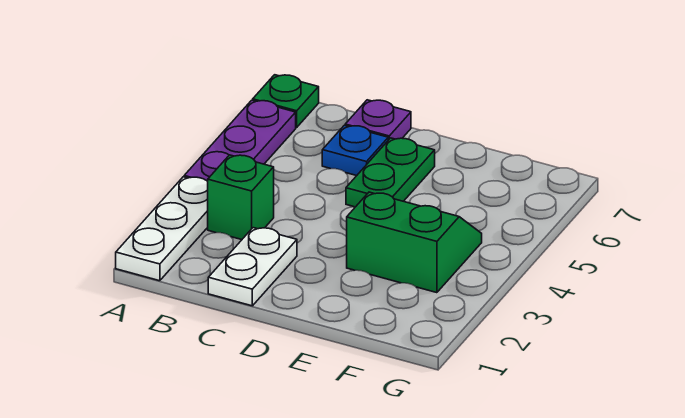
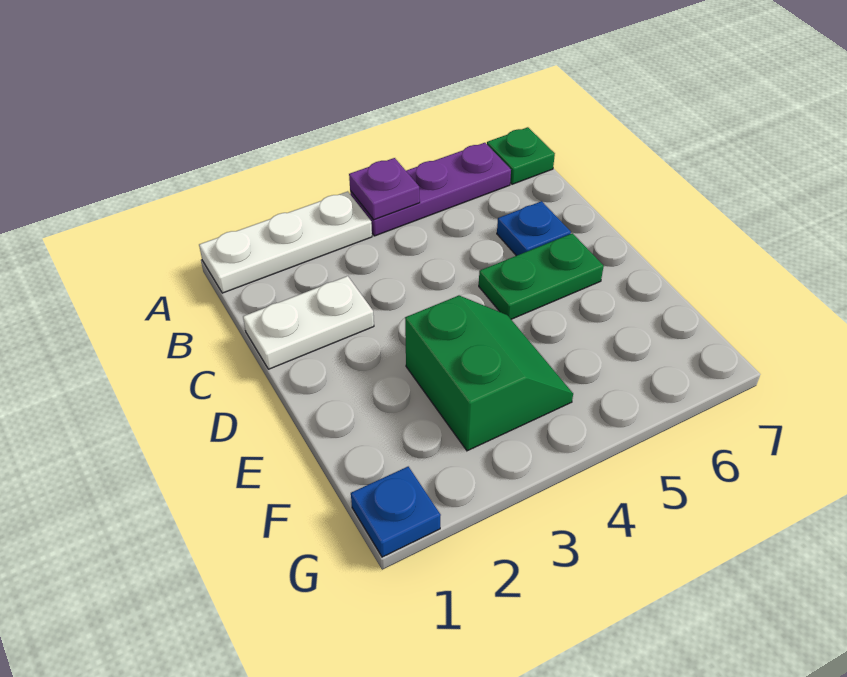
green 1x1 brick [208,155,274,240] -> none
purple 1x1 plate [345,100,411,140] -> purple 1x1 plate moved to [349,158,420,220]
none -> blue 1x1 plate [351,467,441,557]

